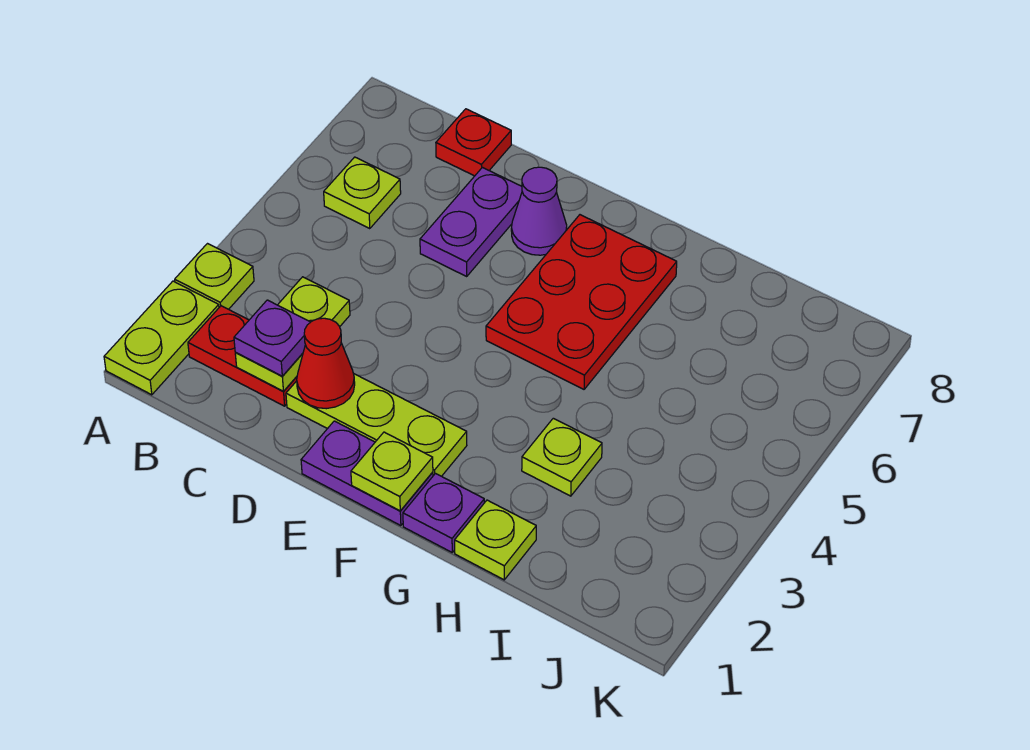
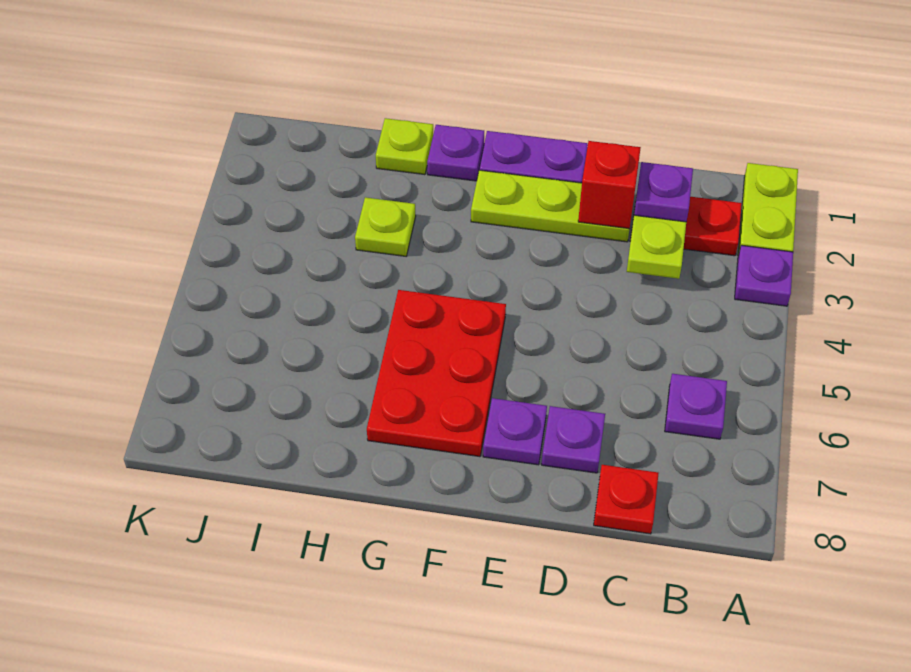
lime 1x1 plate [175,244,254,309] -> purple 1x1 plate [735,245,793,306]
lime 1x1 plate [324,157,401,229] -> purple 1x1 plate [665,374,727,439]
red 1x1 cone [297,318,355,409] -> red 1x1 brick [578,141,641,229]
purple 1x2 plate [420,168,522,276] -> purple 1x1 plate [542,406,605,473]
purple 1x1 cone [511,167,567,255] -> purple 1x1 plate [483,398,547,465]
lime 1x1 plate [351,432,433,511] -> none

